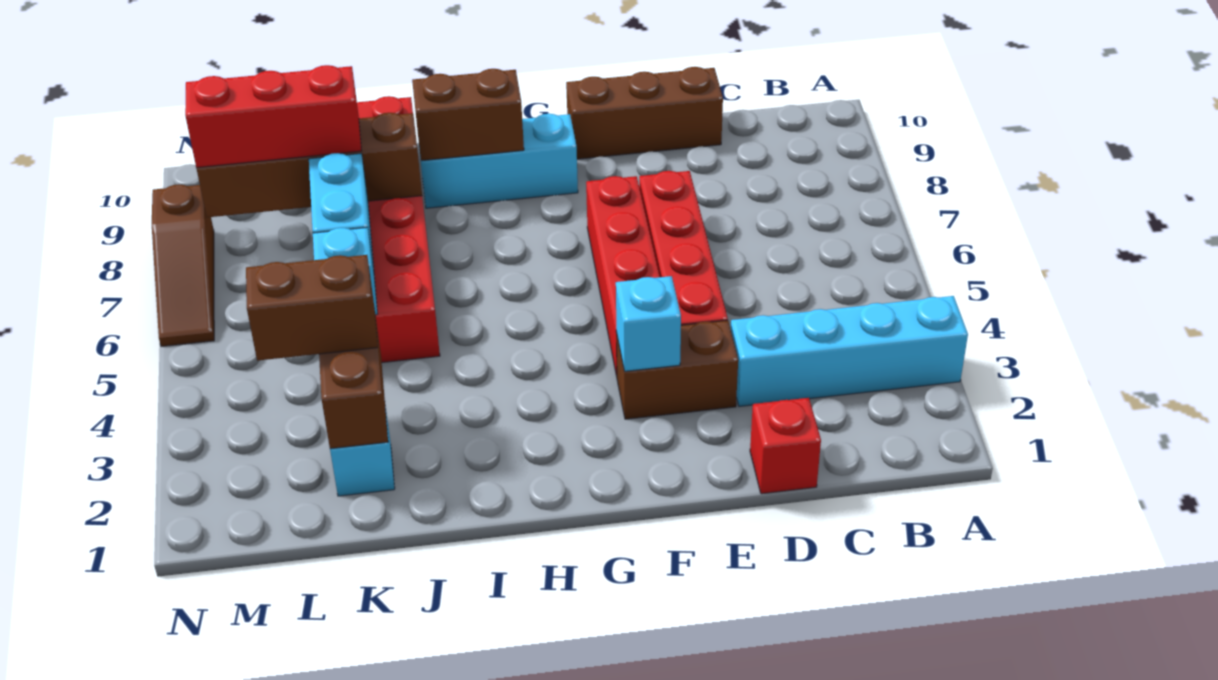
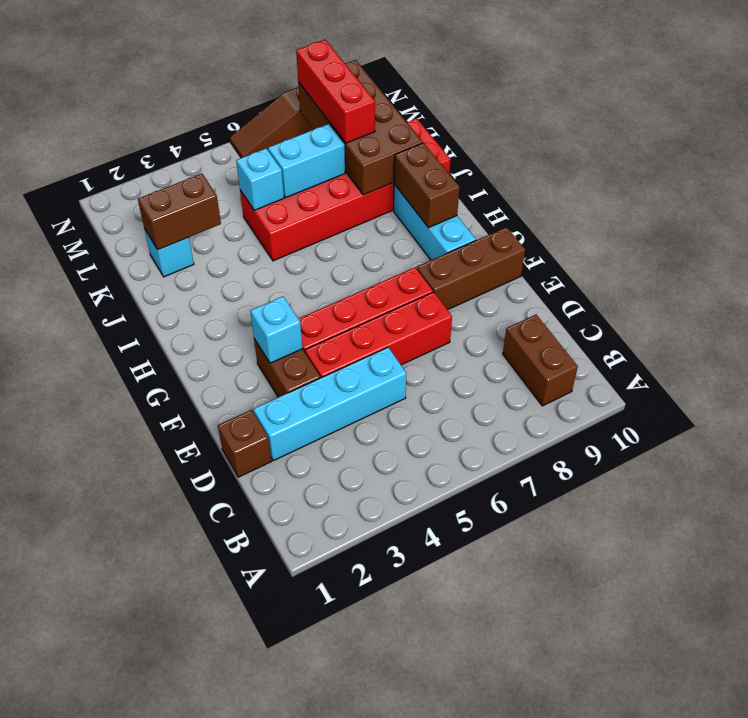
cyan 1x4 brick [731,296,968,406] -> cyan 1x4 brick turned to [253,347,406,461]
red 1x1 brick [750,398,821,494] -> brown 1x1 brick [218,410,272,477]
brown 1x3 brick [566,67,723,159] -> brown 1x3 brick turned to [417,227,525,310]
brown 1x4 brick [196,113,422,217] -> brown 2x4 brick [298,60,423,195]
brown 1x2 brick [246,255,378,361] -> brown 1x2 brick moved to [503,315,578,406]

